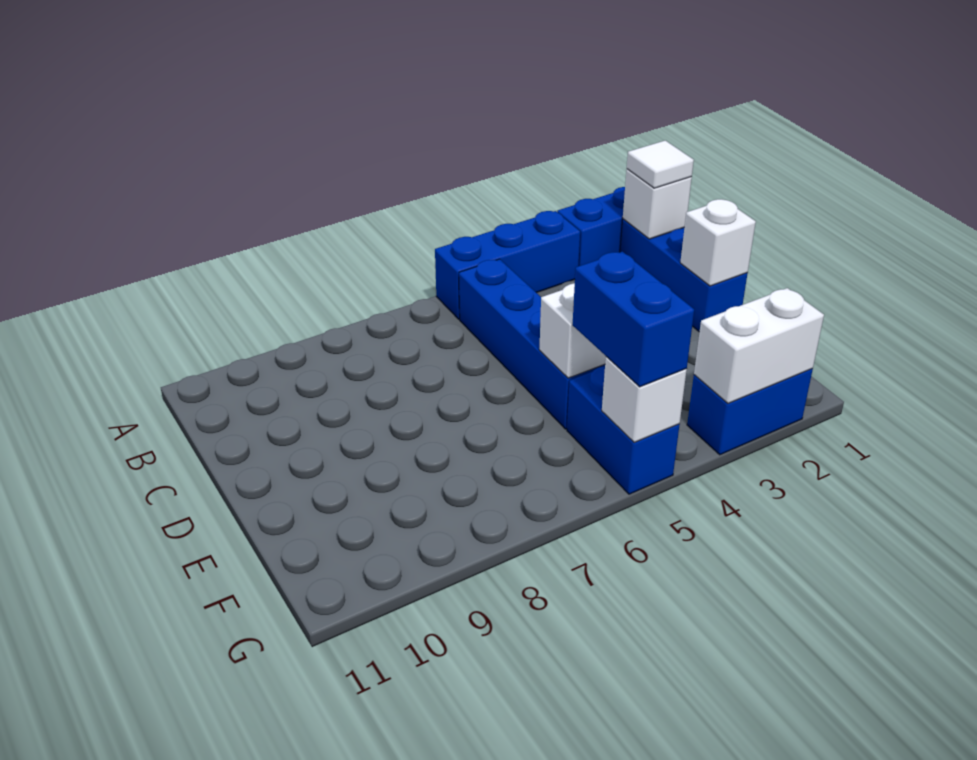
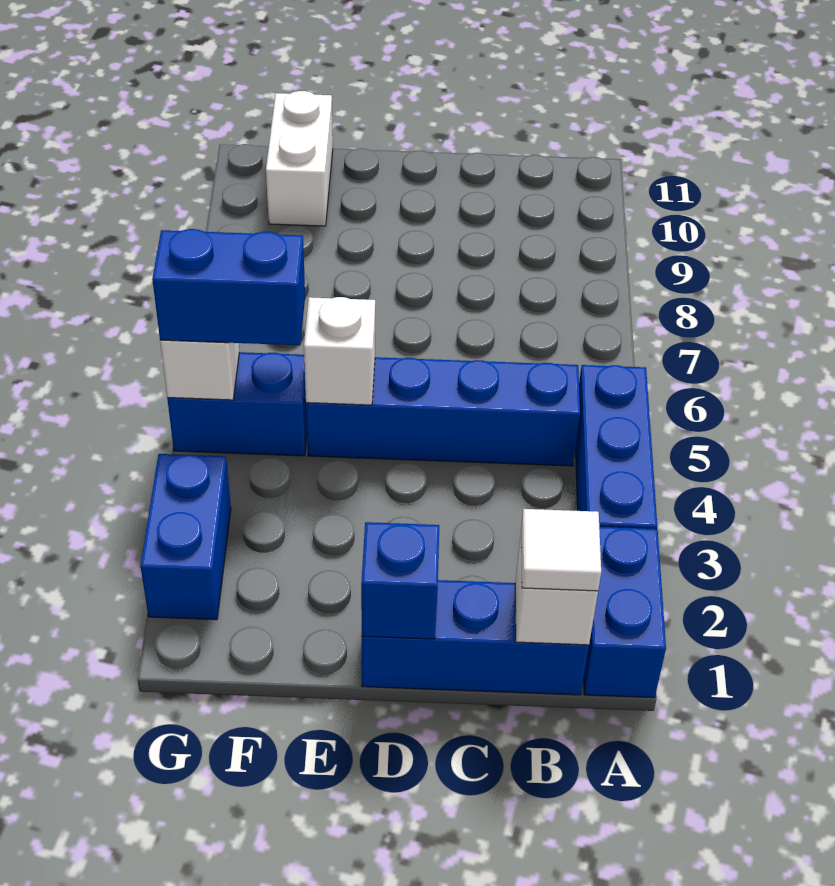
white 1x1 brick [680,199,756,286] -> blue 1x1 brick [361,522,439,639]
white 1x2 brick [694,288,824,403] -> white 1x2 brick moved to [266,91,333,226]

